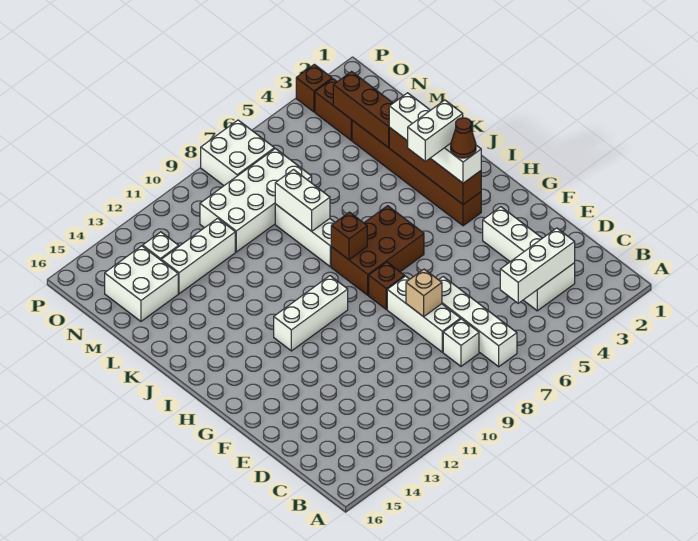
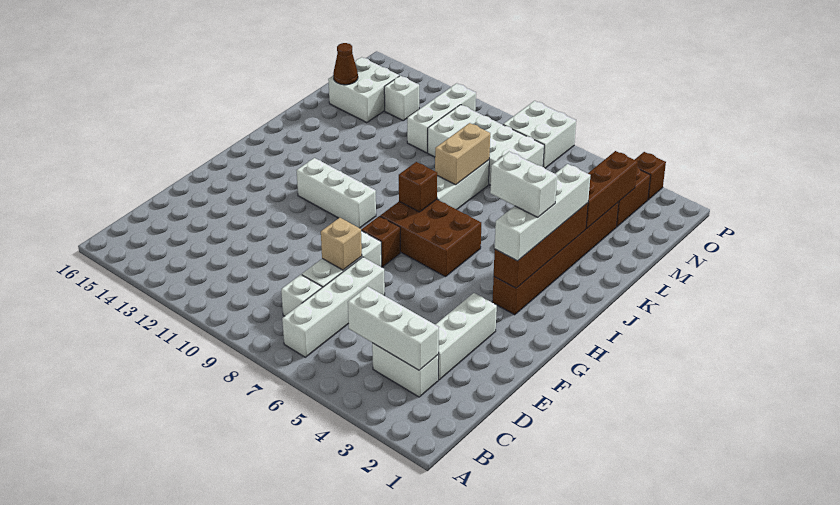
brown 1x1 cone [451,118,476,158] -> brown 1x1 cone moved to [333,43,358,85]
white 1x2 brick [275,170,330,231] -> tan 1x2 brick [435,123,490,185]
white 1x3 brick [161,218,235,294] -> white 1x3 brick turned to [407,83,476,153]

